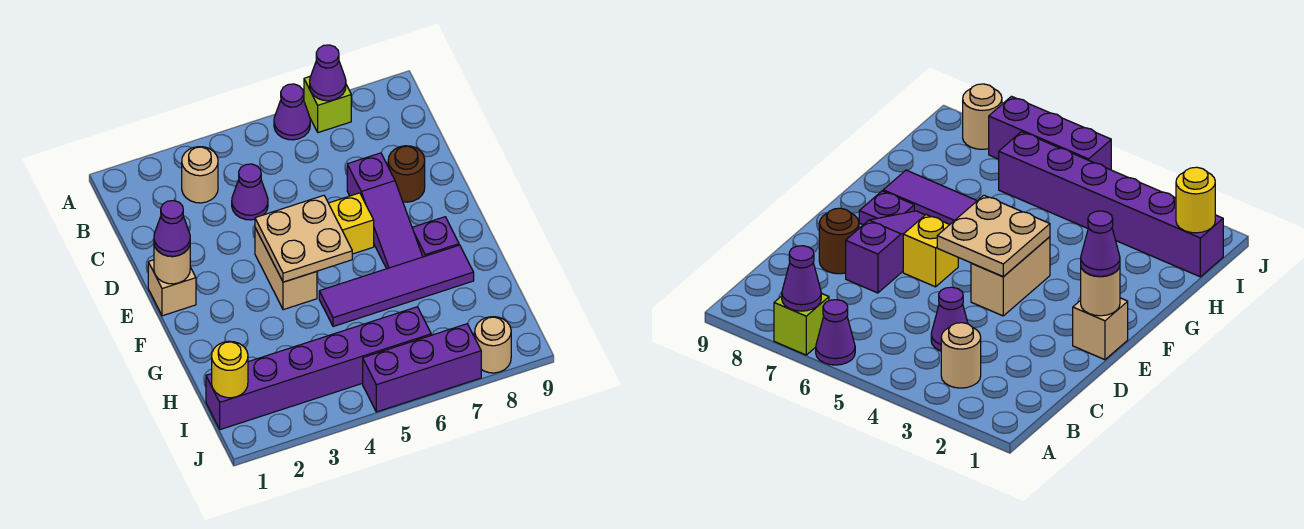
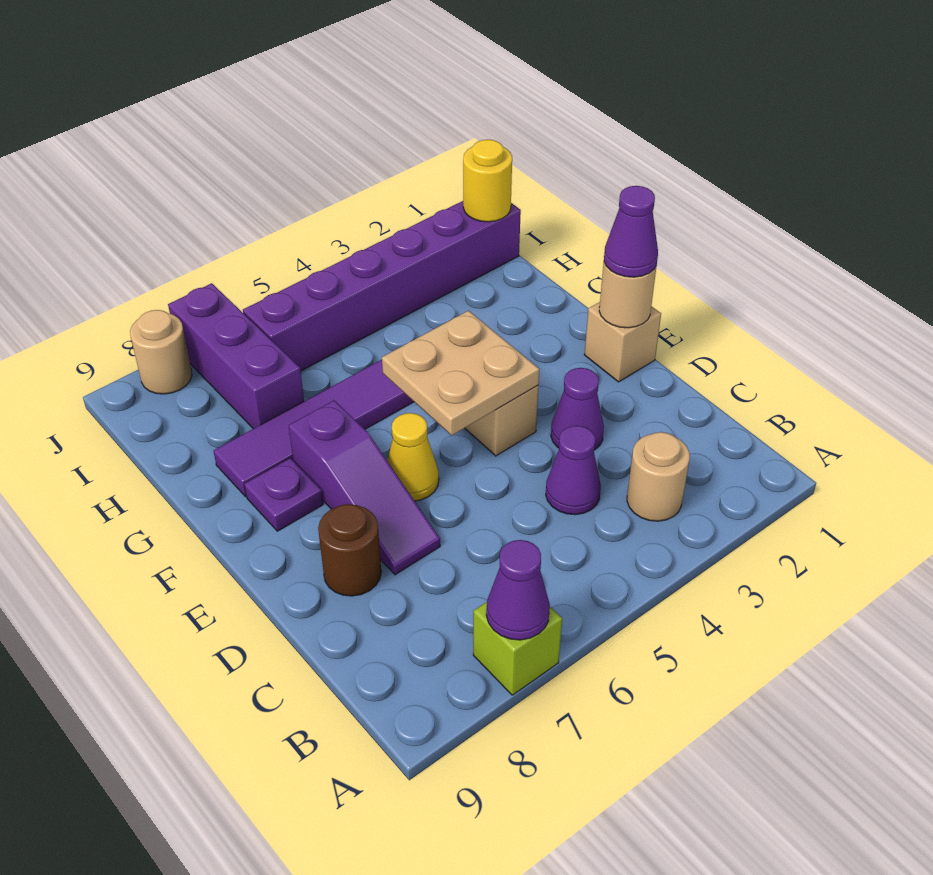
purple 1x1 cone [274,84,310,140] -> purple 1x1 cone moved to [551,368,604,450]
purple 1x3 slope [347,153,423,269] -> purple 1x3 slope turned to [289,400,440,575]
yellow 1x1 brick [329,193,374,254] -> yellow 1x1 cone [387,413,439,501]
purple 1x3 brick [363,324,481,412] -> purple 1x3 brick turned to [168,283,304,429]

